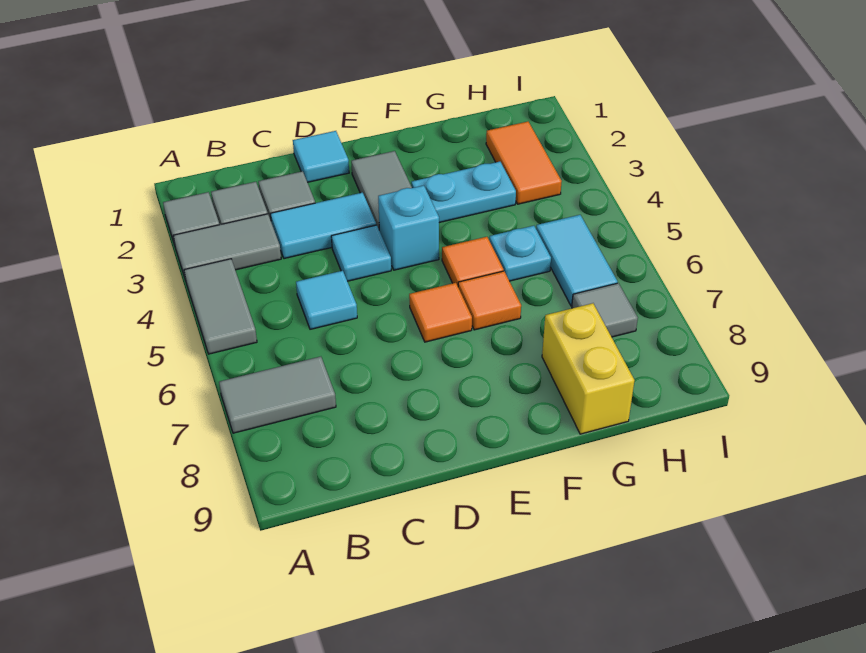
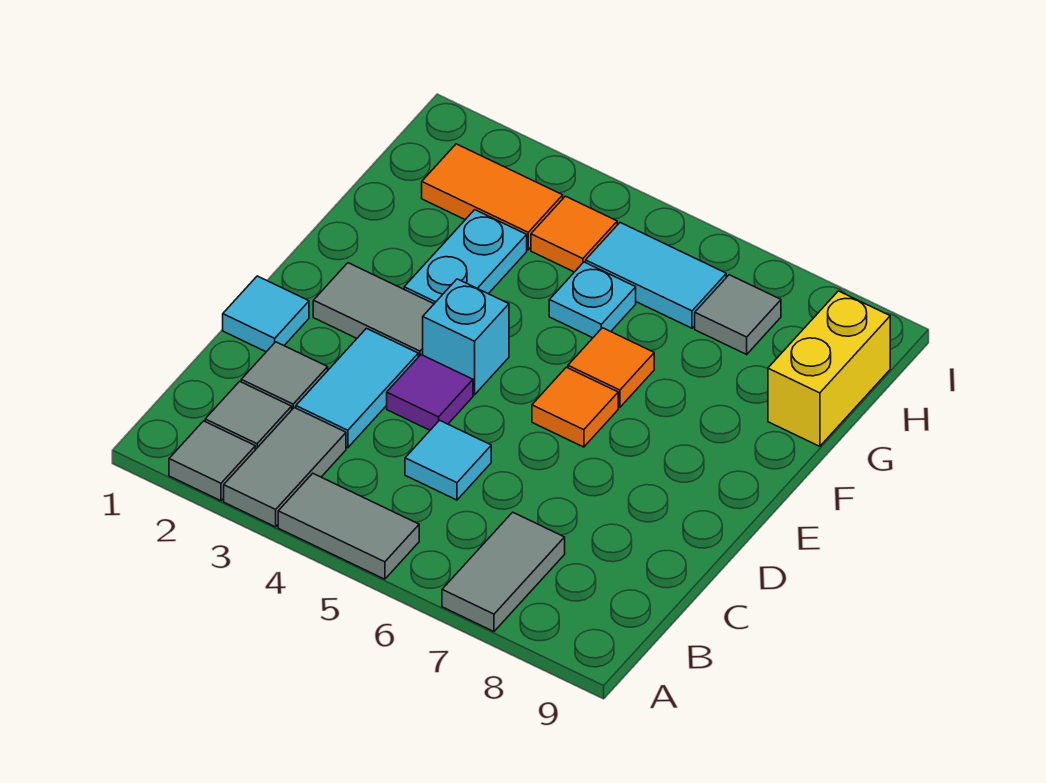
cyan 1x1 tile [331,225,391,281] -> purple 1x1 tile [387,355,473,430]
orange 1x1 tile [442,237,504,286] -> orange 1x1 tile moved to [531,196,617,272]
yellow 1x2 brick [542,303,635,434] -> yellow 1x2 brick turned to [768,291,890,446]

